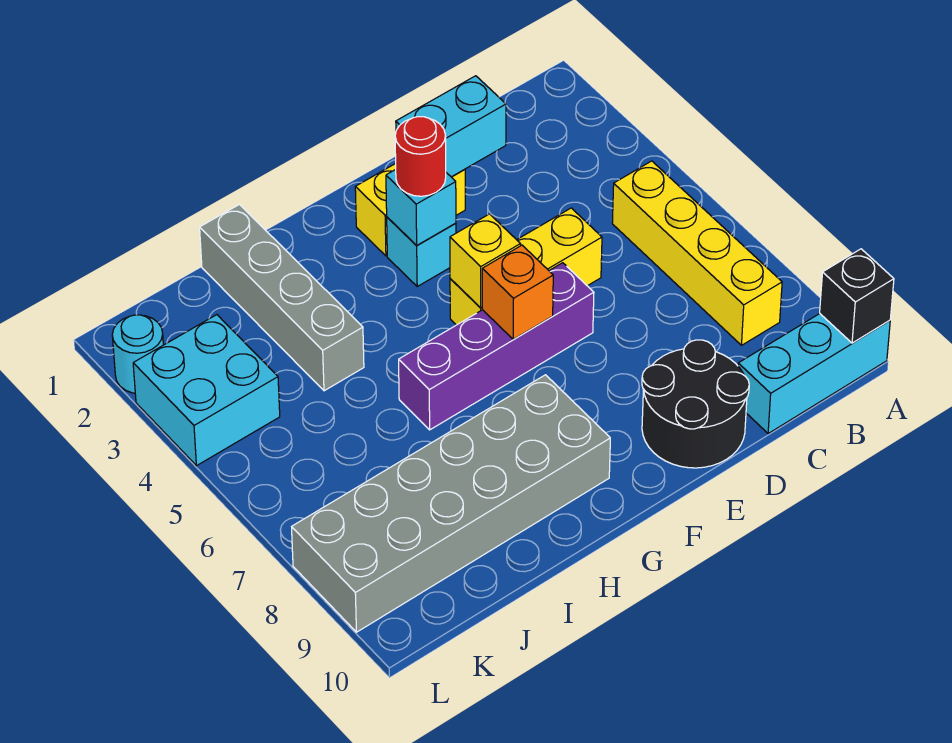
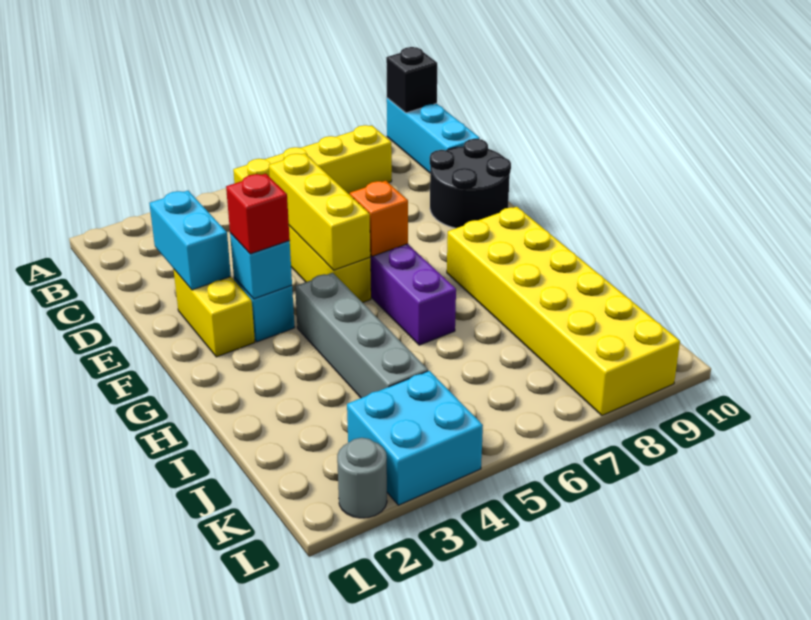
red 1x1 round brick [395,117,446,196] -> red 1x1 brick [226,174,290,254]
yellow 1x1 brick [450,214,521,308] -> yellow 1x3 brick [269,153,370,270]
grey 2x6 brick [292,375,610,632] -> yellow 2x6 brick [447,207,680,415]
grey 1x4 brick [200,205,364,391] -> grey 1x4 brick turned to [295,273,428,398]
cyan 1x1 round brick [112,315,163,393] -> grey 1x1 round brick [337,438,387,518]

